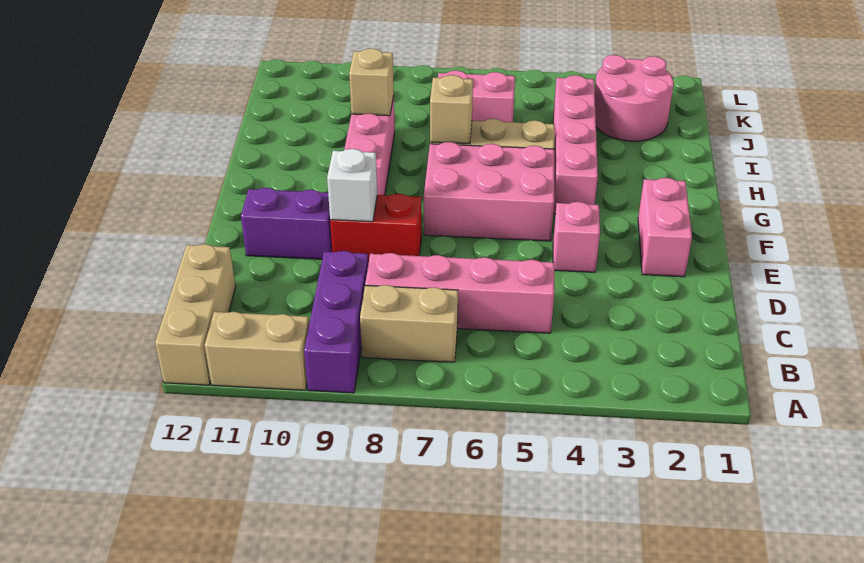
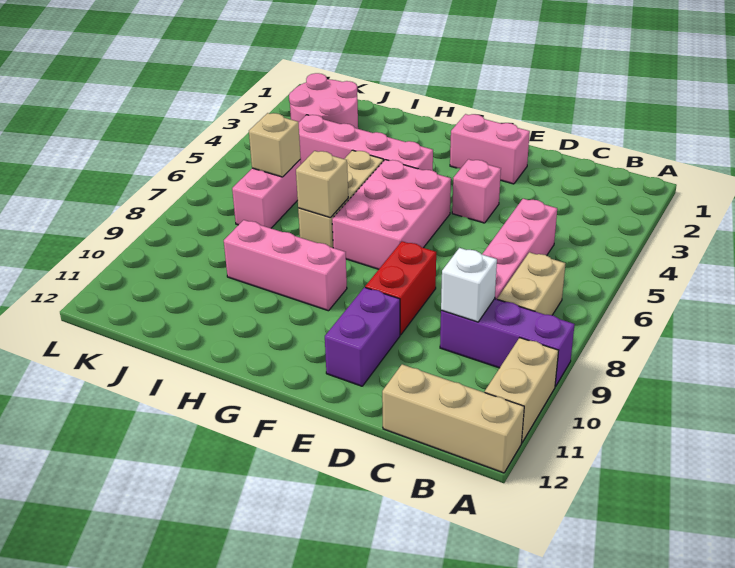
white 1x1 brick [327,149,377,222] -> white 1x1 brick moved to [441,248,497,322]
tan 1x1 brick [349,48,394,116] -> tan 1x1 brick moved to [249,113,301,177]

